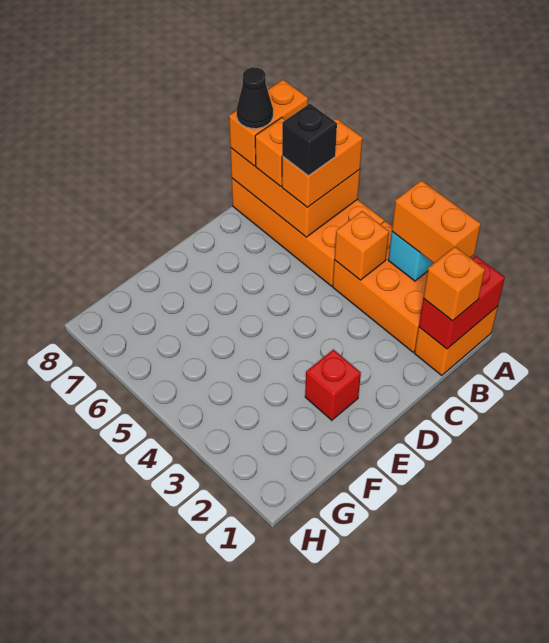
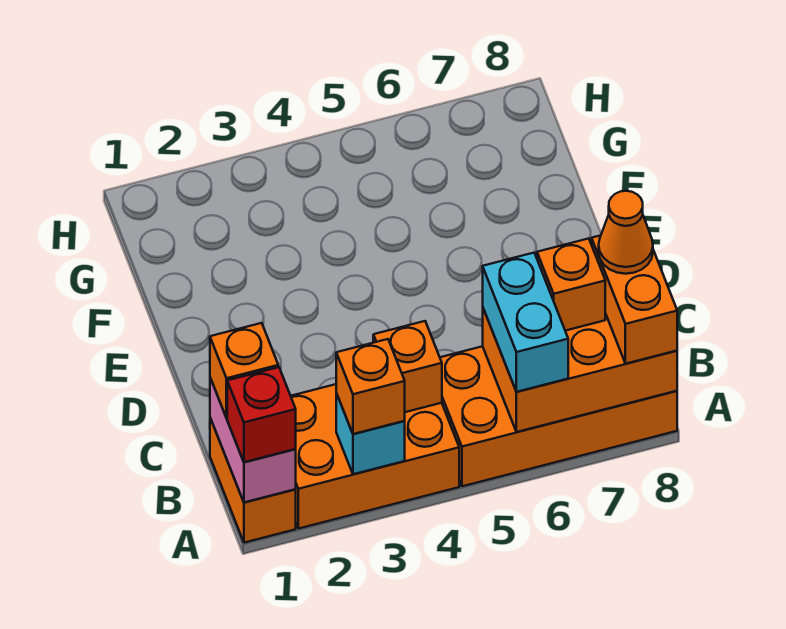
red 1x2 brick [419,256,505,349] -> pink 1x2 brick [210,378,296,502]
orange 1x2 brick [392,180,481,263] -> orange 1x1 brick [336,339,405,434]
orange 1x2 brick [282,118,363,207] -> cyan 1x2 brick [483,253,568,392]
black 1x1 brick [282,104,337,176] -> none
black 1x1 cone [237,67,273,129] -> orange 1x1 cone [599,191,653,274]
red 1x1 brick [305,350,361,420] -> red 1x1 brick moved to [227,367,296,462]

